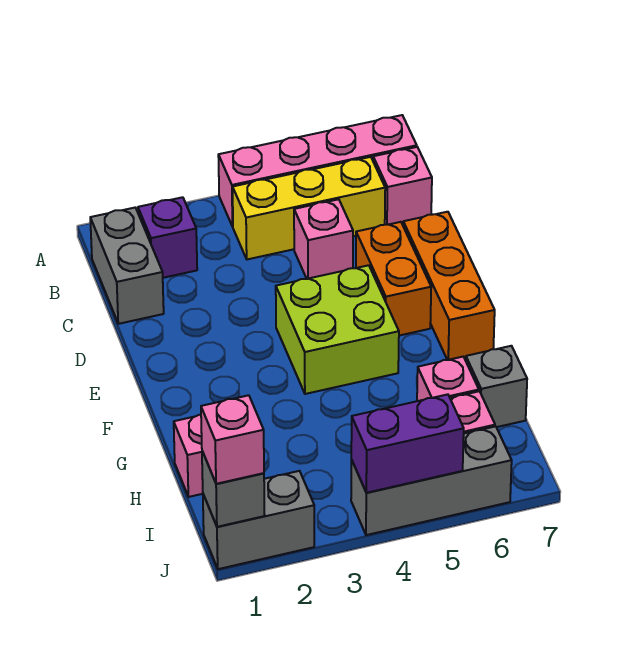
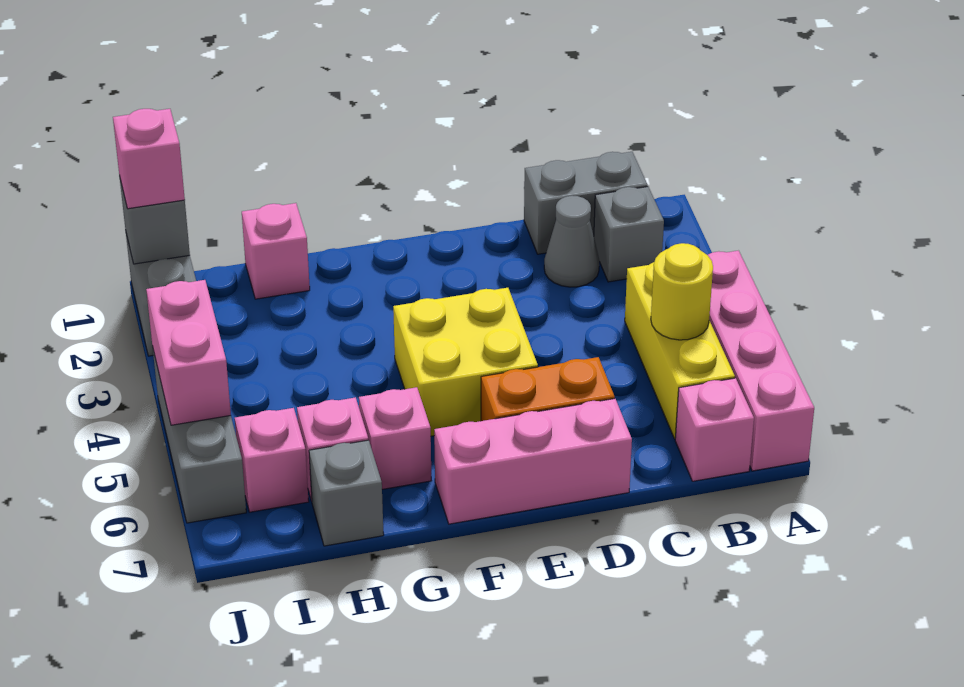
purple 1x1 brick [138,197,197,278] -> grey 1x1 brick [594,187,664,282]
none -> yellow 1x1 round brick [651,243,713,340]
none -> grey 1x1 cone [544,196,599,287]
pink 1x1 brick [294,199,353,279] -> pink 1x1 brick moved to [359,387,431,489]
orange 1x3 brick [403,212,495,360] -> pink 1x3 brick [434,399,632,524]
lime 2x2 brick [276,265,399,394] -> yellow 2x2 brick [393,288,538,436]
purple 1x2 brick [351,394,464,493] -> pink 1x2 brick [146,280,231,425]

